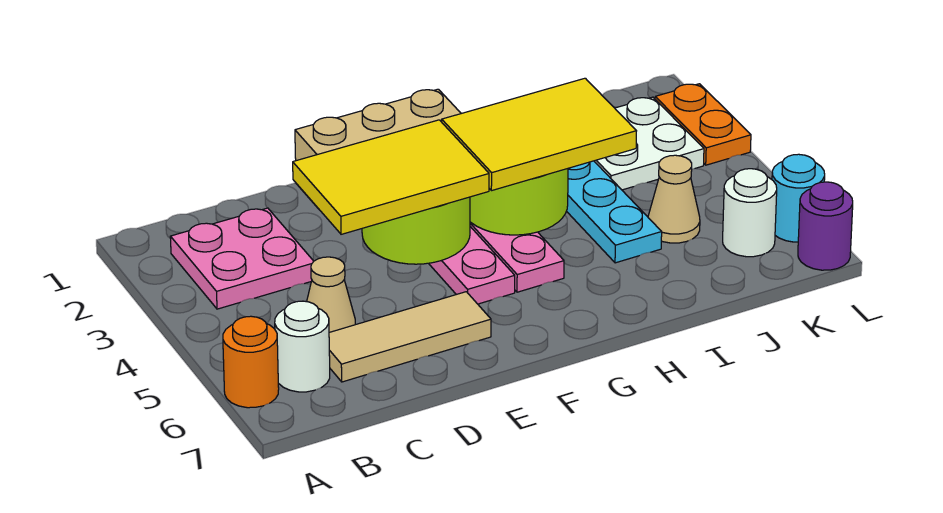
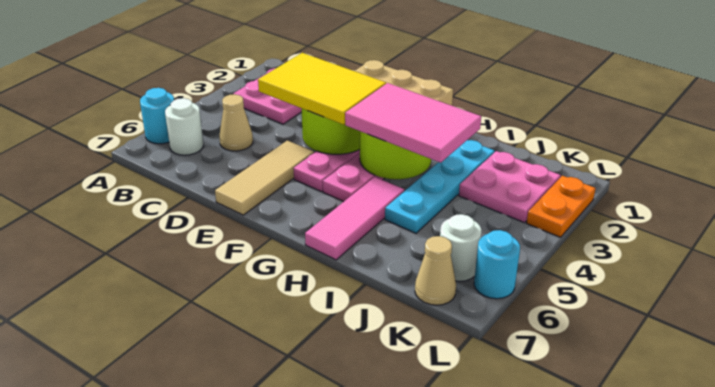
orange 1x1 round brick [223,316,279,408] -> cyan 1x1 round brick [140,88,174,144]
tan 1x3 tile [329,292,491,382] -> tan 1x3 tile turned to [215,141,314,215]
yellow 2x3 tile [442,78,636,191] -> pink 2x3 tile [345,83,481,163]
none -> pink 1x3 tile [305,177,404,260]
white 2x2 plate [594,97,704,190] -> pink 2x2 plate [459,151,561,223]
tan 1x1 cone [648,155,700,243] -> tan 1x1 cone moved to [415,236,456,305]
purple 1x1 round brick [798,182,853,270] -> none

